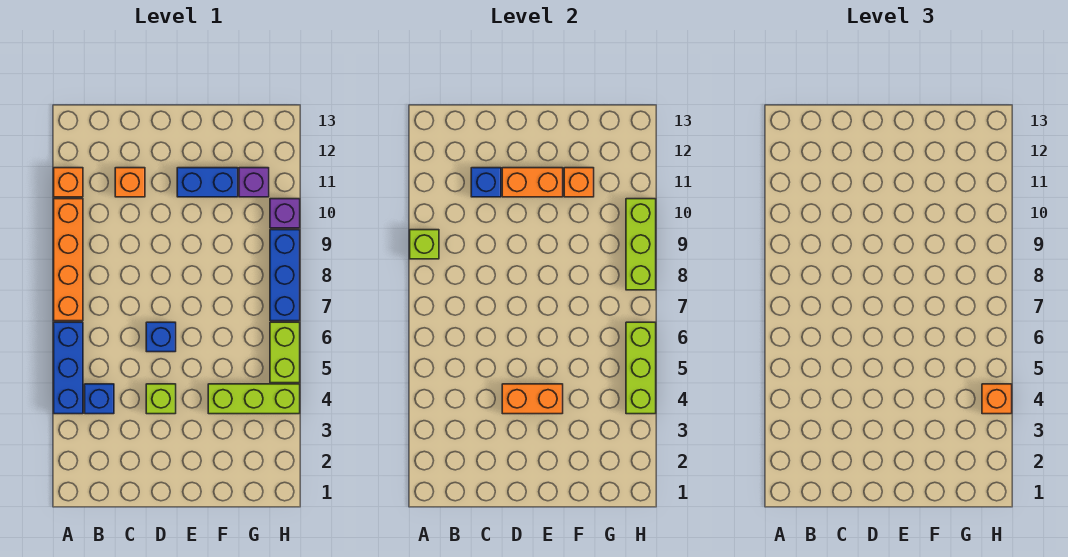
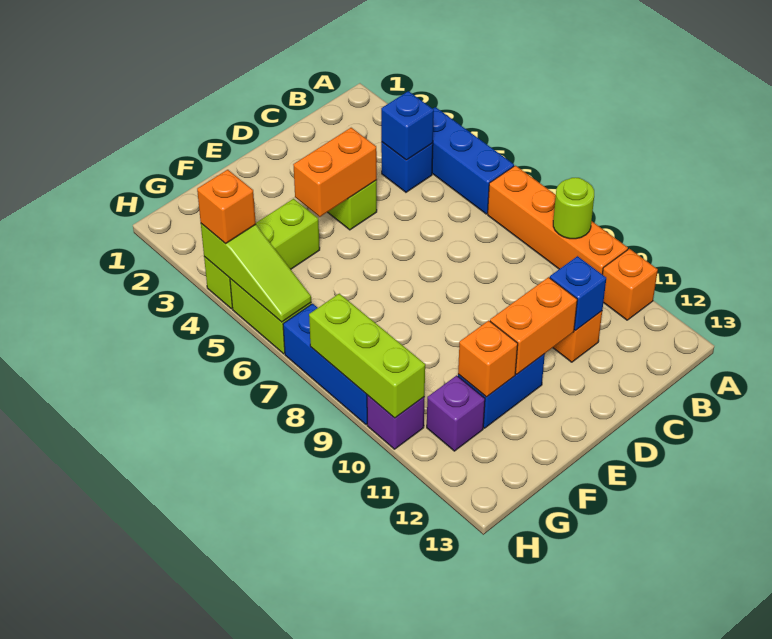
lime 1x1 brick [410,230,439,259] -> lime 1x1 round brick [553,178,594,239]
blue 1x1 brick [146,322,176,352] -> blue 1x1 brick moved to [381,91,434,160]
lime 1x3 brick [626,322,656,414] -> lime 1x3 slope [201,224,311,322]

